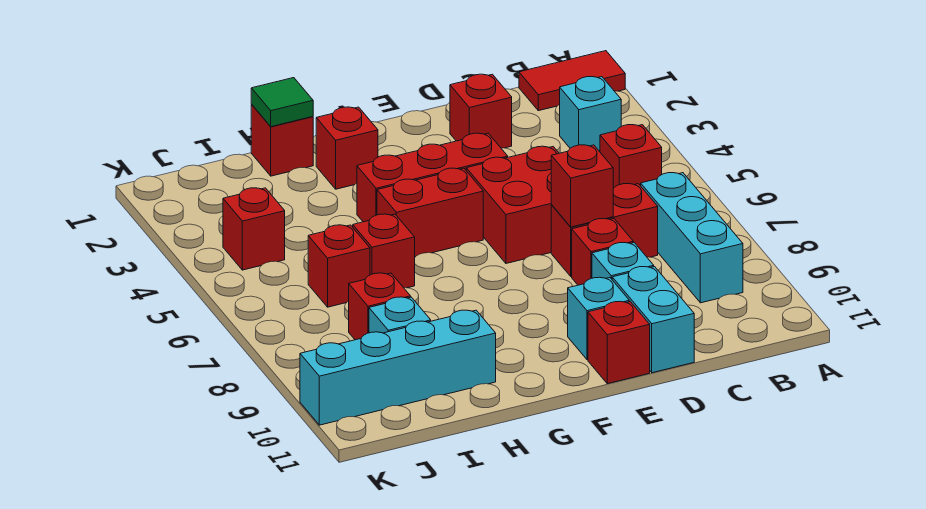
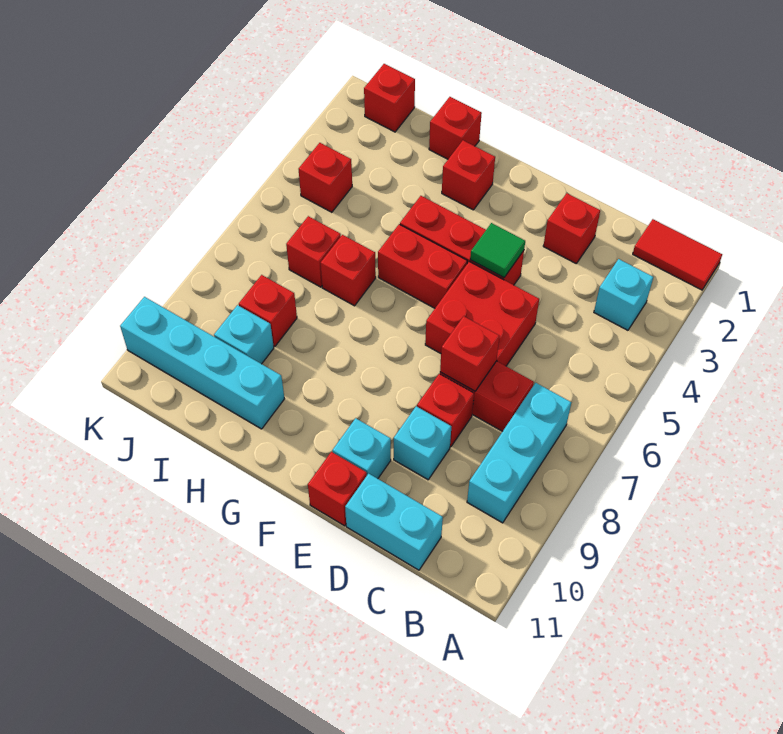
red 1x1 brick [600,125,662,188] -> red 1x1 brick moved to [364,64,415,132]
cyan 1x2 brick [612,267,694,373] -> cyan 1x2 brick turned to [345,474,443,570]
green 1x1 tile [251,78,313,127] -> green 1x1 tile moved to [470,223,525,278]

